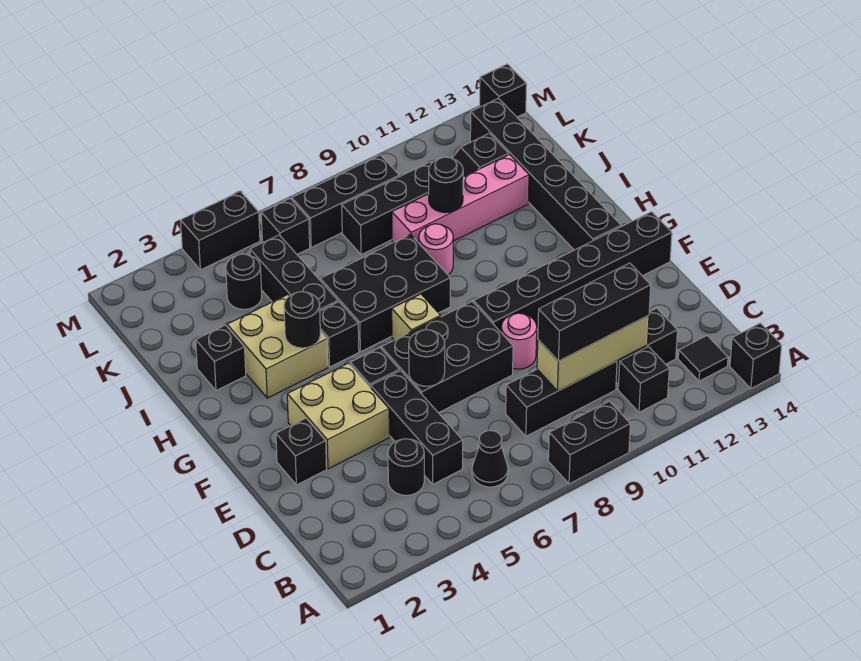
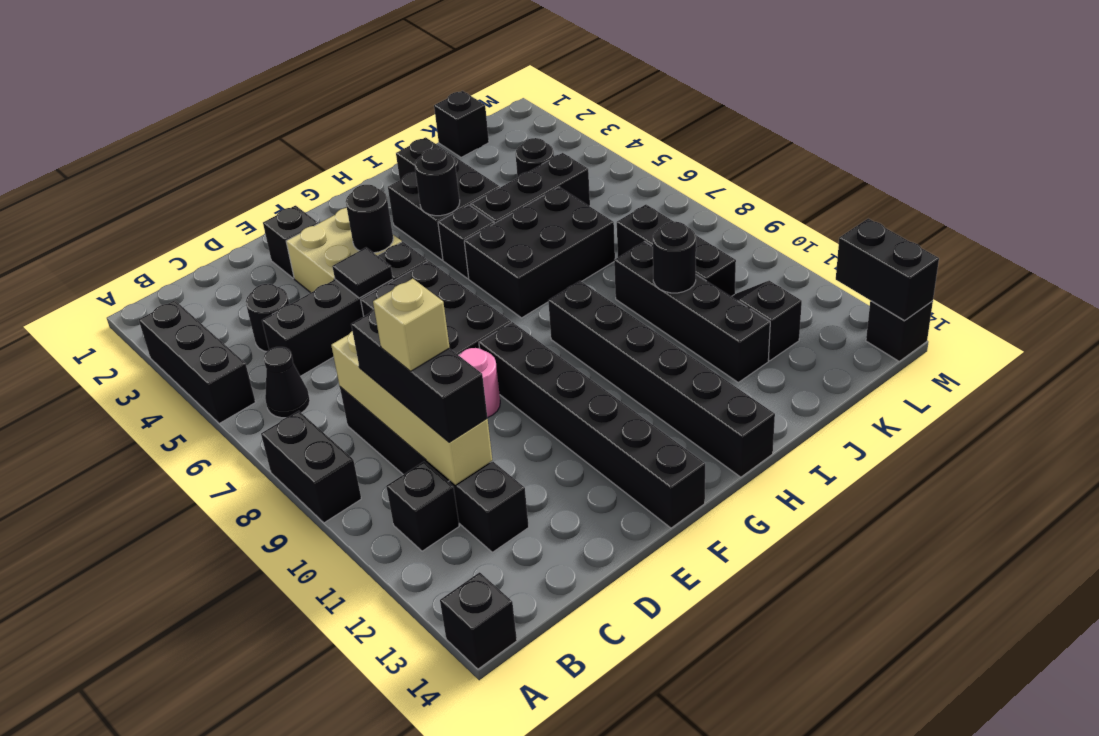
black 1x1 tile [678,336,728,381] -> black 1x1 tile moved to [332,248,393,298]
tan 1x3 brick [537,315,649,391] -> tan 1x4 brick [331,331,492,485]
black 1x1 round brick [409,330,445,386] -> black 1x1 round brick moved to [346,185,393,253]
tan 1x1 brick [392,294,441,340] -> tan 1x1 brick moved to [373,279,450,371]
black 1x6 brick [470,98,621,250] -> black 1x6 brick turned to [548,281,775,477]
tan 2x2 brick [227,295,328,398] -> black 2x2 brick [388,154,500,260]
black 2x3 brick [320,234,450,352] -> black 2x3 brick turned to [464,187,615,318]
pink 1x1 round brick [419,224,453,275] -> none
pink 1x4 brick [392,155,529,243] -> black 1x4 brick [614,242,770,382]
black 1x1 brick [261,199,310,254] -> black 1x1 brick moved to [434,91,489,157]
black 1x3 brick [292,155,399,247] -> black 1x3 brick moved to [139,300,255,424]
black 1x2 brick [180,191,260,270] -> black 1x2 brick moved to [836,219,939,321]

